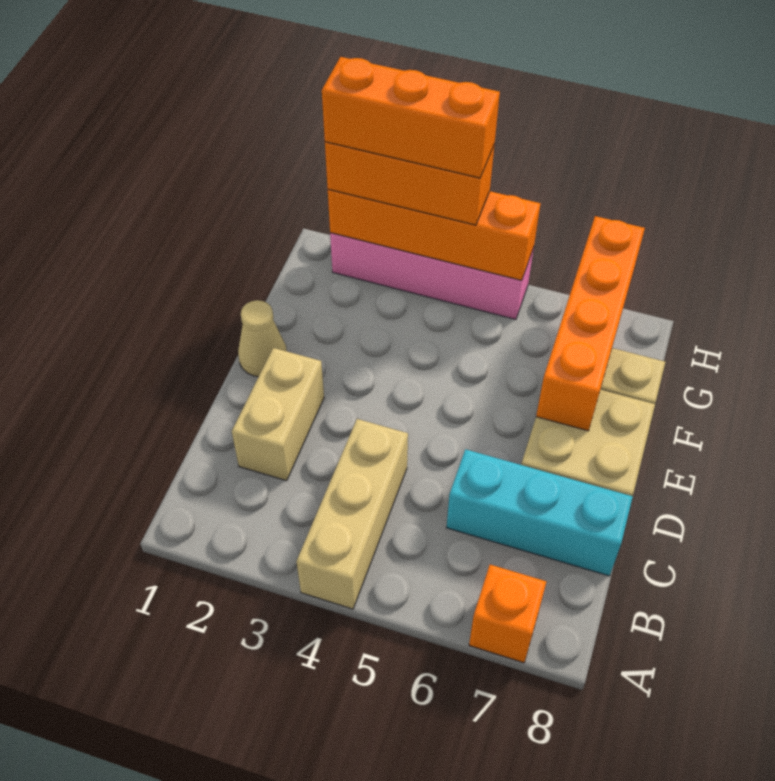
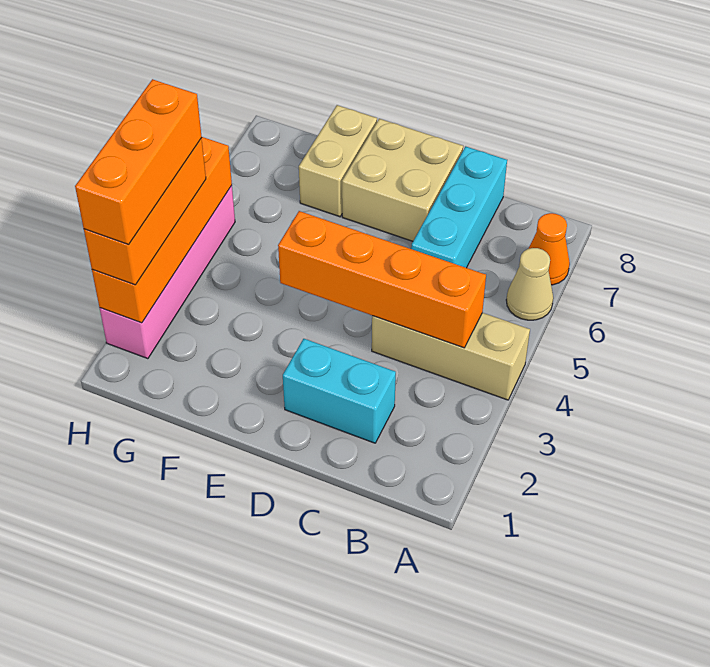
orange 1x1 brick [469,565,546,663] -> orange 1x1 cone [529,213,570,285]
tan 1x2 brick [232,348,324,481] -> cyan 1x2 brick [283,339,396,443]
tan 1x1 cone [238,300,287,377] -> tan 1x1 cone moved to [506,248,553,320]
orange 1x4 brick [536,216,645,431] -> orange 1x4 brick moved to [278,211,486,348]

